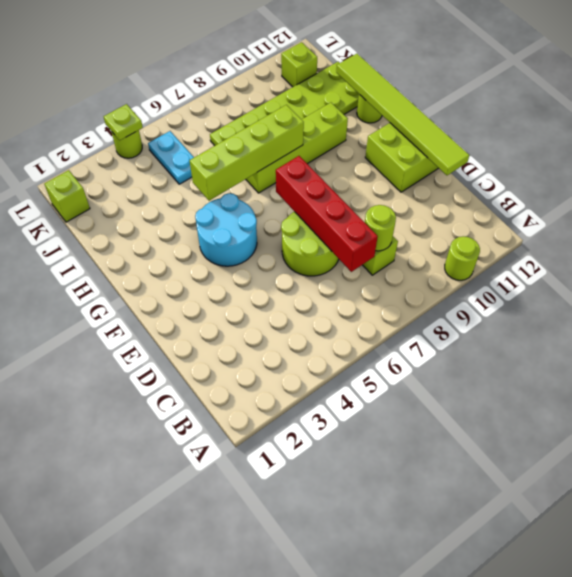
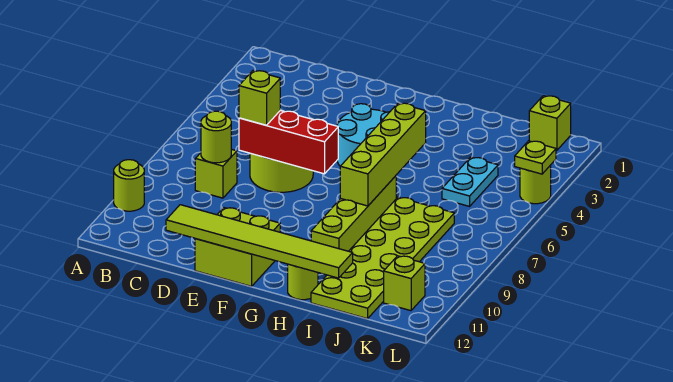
red 1x4 brick [276,156,378,272] -> red 1x3 brick [239,110,338,174]
none -> lime 1x1 brick [239,71,280,125]
cyan 1x2 plate [148,131,194,184] -> cyan 1x2 plate turned to [442,157,498,206]

